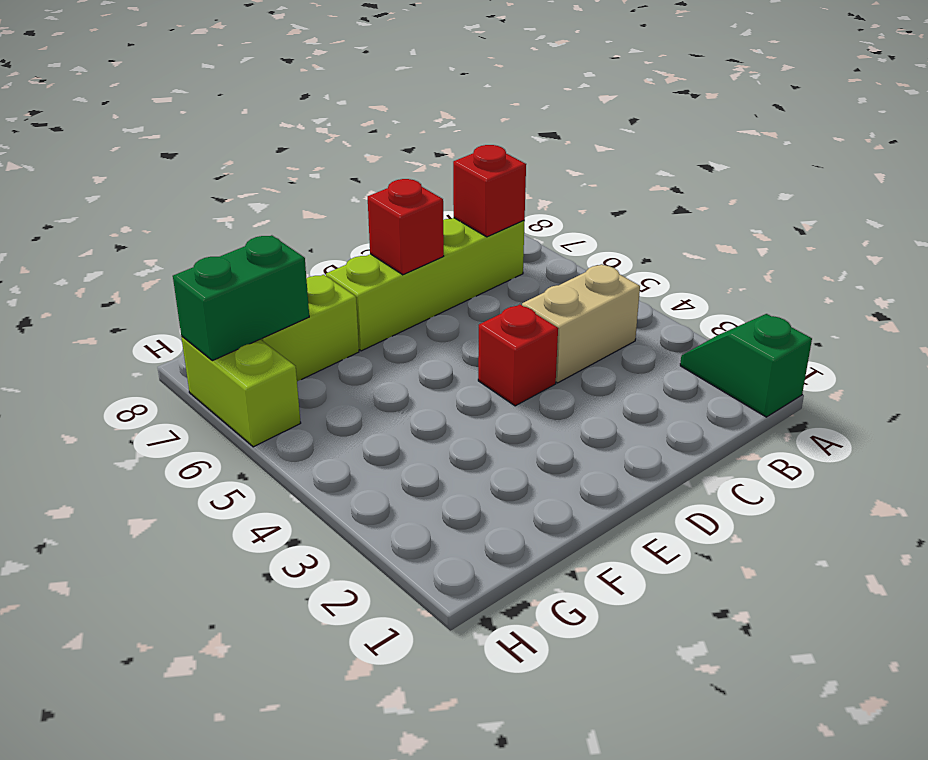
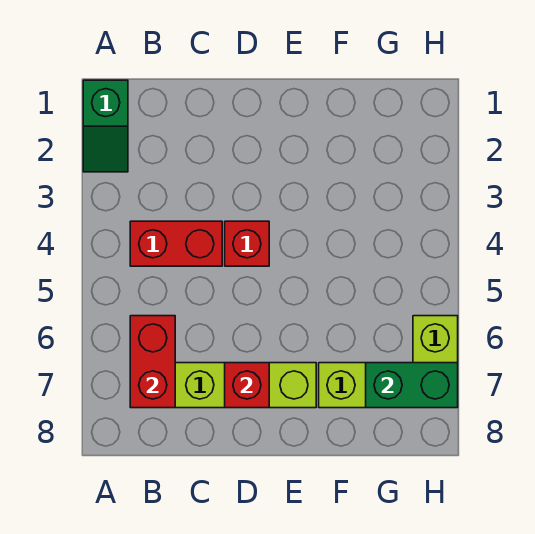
tan 1x2 brick [522,264,640,383] -> red 1x2 brick [130,221,222,266]
red 1x1 brick [453,145,526,237] -> red 1x2 brick [130,316,175,408]

